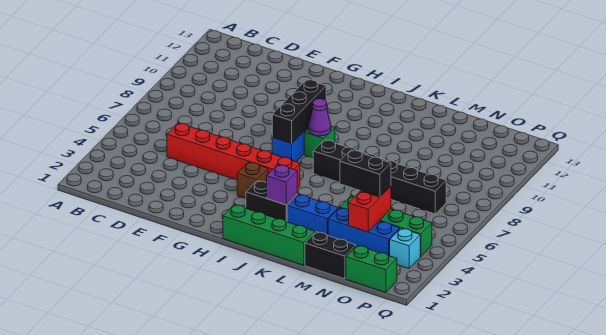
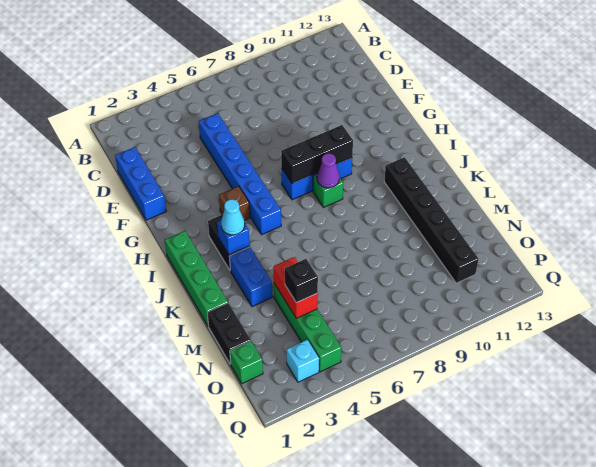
red 1x6 brick [167,123,300,189] -> blue 1x6 brick [199,113,281,234]
purple 1x1 brick [267,165,297,205] -> blue 1x1 brick [217,220,250,255]
none -> cyan 1x1 cone [221,199,245,235]
black 1x6 brick [313,140,446,214] -> black 1x6 brick moved to [384,157,478,283]
blue 1x3 brick [328,208,400,256] -> blue 1x3 brick moved to [115,147,166,220]
black 1x2 brick [340,150,391,197] -> black 1x1 brick [285,259,318,303]
red 1x2 brick [349,186,391,232] -> red 1x2 brick turned to [273,257,318,319]
green 1x2 brick [346,245,397,292] -> green 1x1 brick [230,341,263,384]

